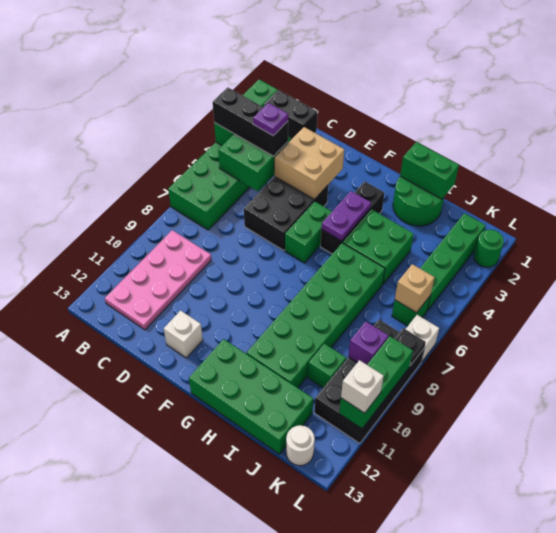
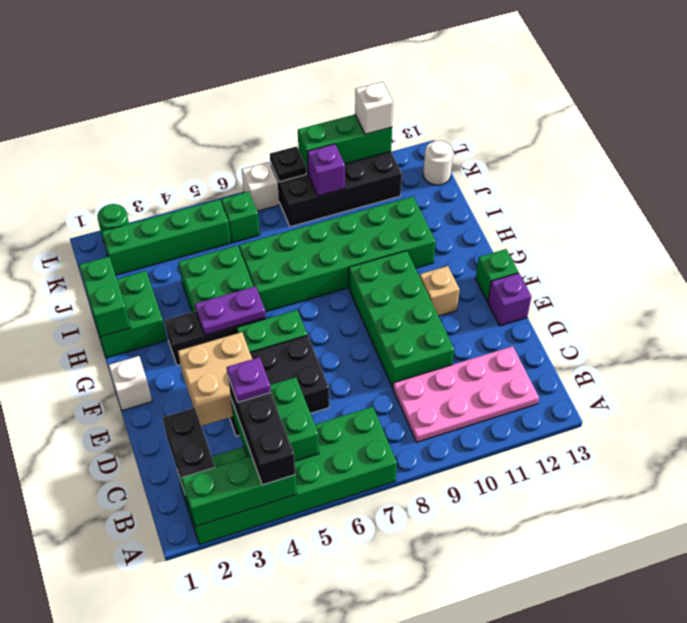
white 1x1 brick [164,311,203,358] -> white 1x1 brick moved to [109,356,152,411]
none -> purple 1x1 brick [488,273,532,326]
green 2x4 brick [189,339,313,454] -> green 2x4 brick moved to [349,251,454,388]
green 2x2 round brick [393,176,444,226] -> green 2x2 brick [90,271,167,358]
green 1x1 brick [308,344,346,388] -> green 1x1 brick moved to [476,249,518,302]
tan 1x1 brick [395,264,434,313] -> tan 1x1 brick moved to [420,266,460,316]

